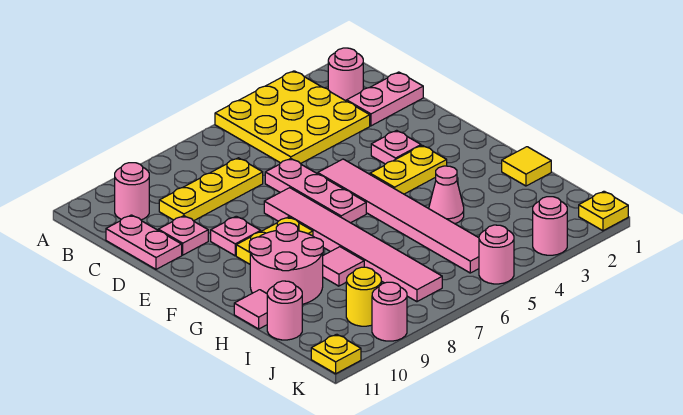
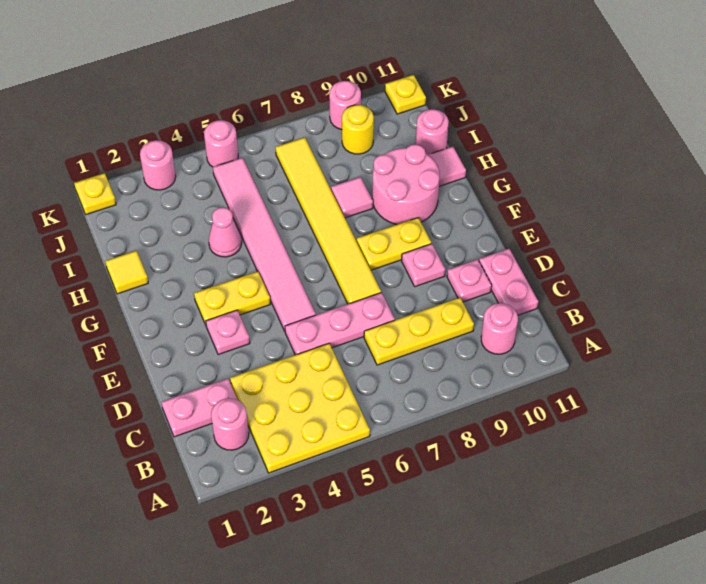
pink 1x3 plate [265,159,366,223] -> pink 1x3 plate turned to [285,293,395,355]
pink 1x6 tile [264,188,442,302] -> yellow 1x6 tile [276,138,381,304]

